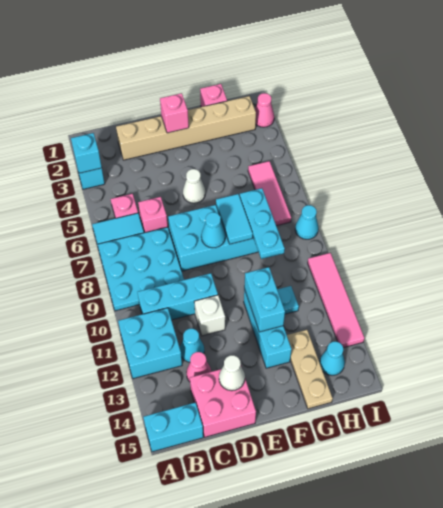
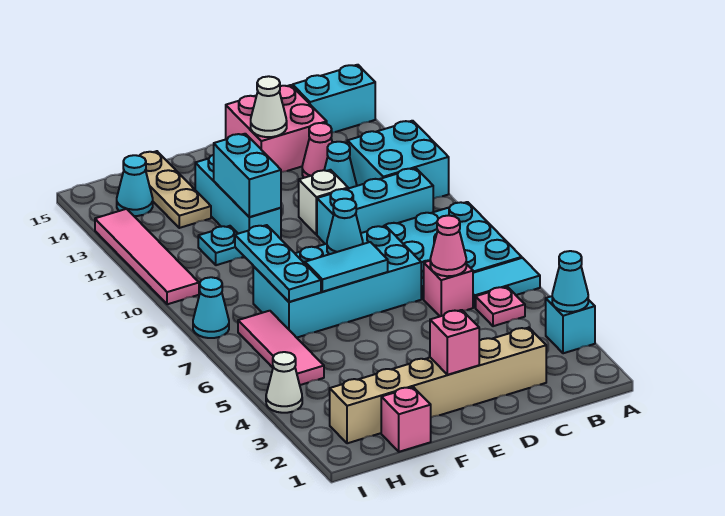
cyan 1x1 brick [71,133,102,173] -> cyan 1x1 cone [552,251,588,312]
white 1x1 cone [183,169,205,203] -> white 1x1 cone moved to [266,352,302,413]
cyan 1x2 tile [216,194,253,244] -> cyan 1x2 tile turned to [305,242,388,292]
pink 1x1 cone [255,93,274,127] -> pink 1x1 cone moved to [430,215,466,276]

